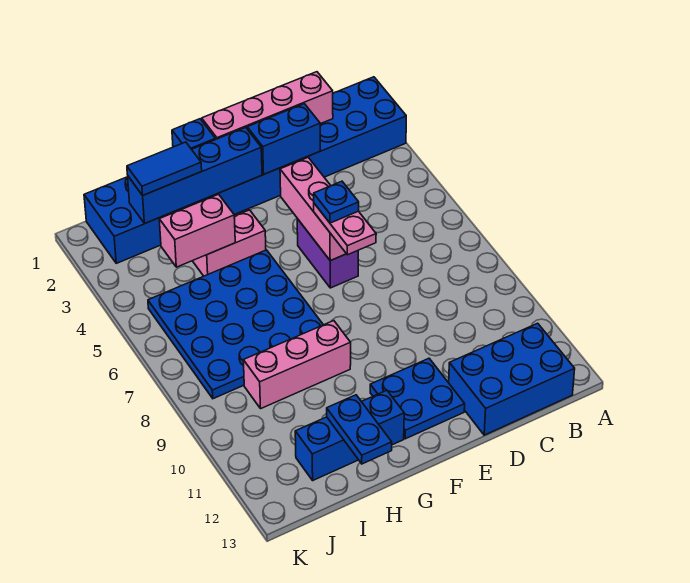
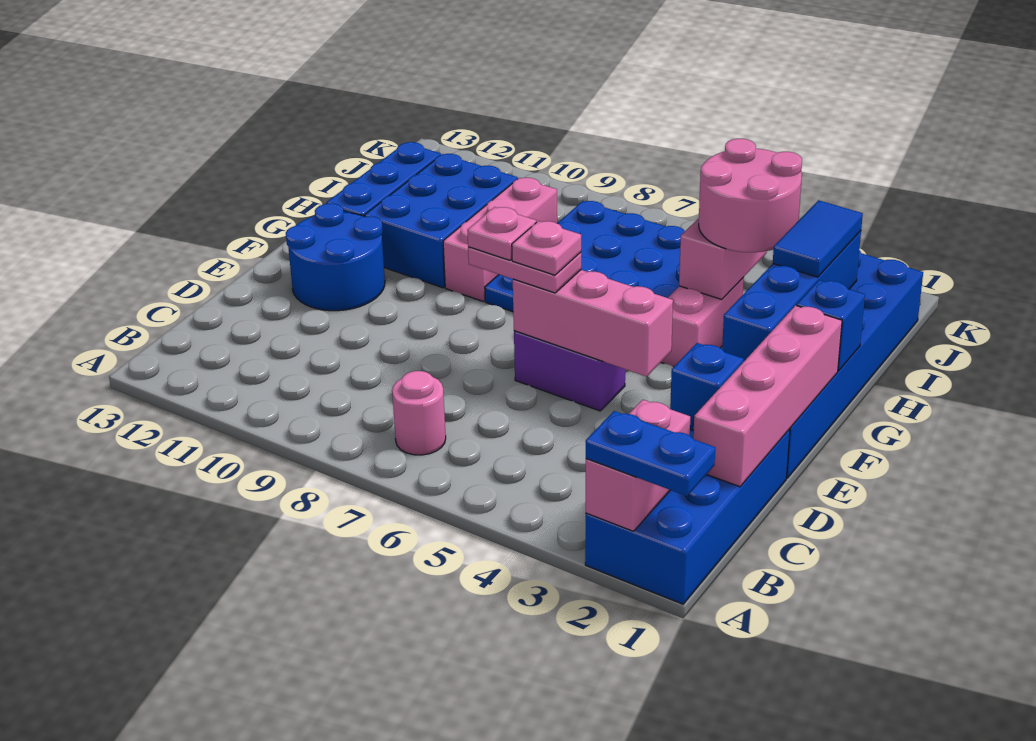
none -> pink 1x2 brick [586,400,690,531]
none -> pink 1x1 round brick [392,371,446,455]
blue 2x3 brick [449,323,575,435] -> blue 2x3 brick moved to [365,154,518,288]
blue 1x2 brick [247,104,320,174] -> blue 1x1 brick [670,343,744,430]
blue 1x1 plate [314,181,359,223] -> pink 1x1 plate [512,221,581,275]
none -> pink 1x1 plate [467,207,536,260]
blue 2x2 plate [370,358,465,439] -> blue 2x2 round brick [286,203,385,311]
none -> pink 2x2 round brick [699,139,802,252]
blue 1x2 plate [327,395,392,464] -> blue 1x2 plate moved to [586,411,715,496]

